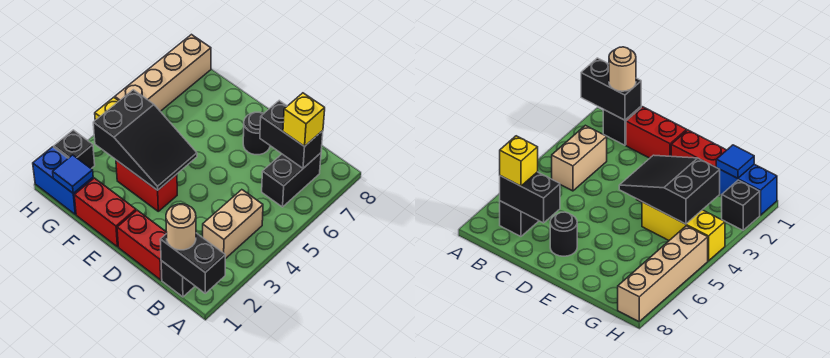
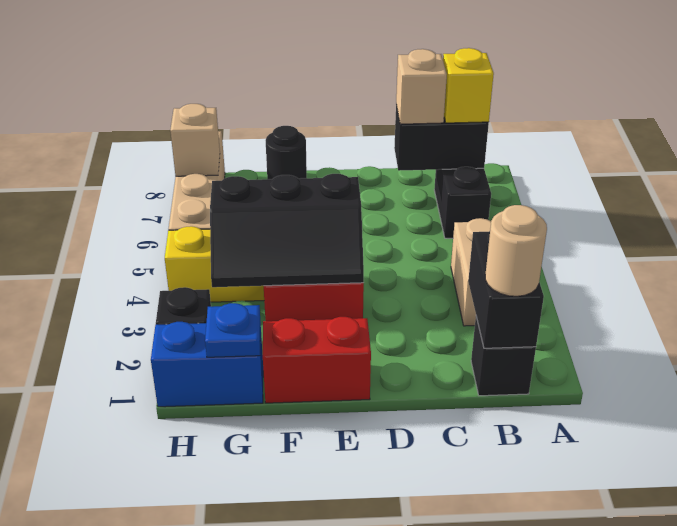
black 1x2 brick [160,233,225,293] -> black 1x2 brick turned to [468,231,544,348]
red 1x2 brick [117,210,167,280] -> none
none -> tan 1x1 brick [396,49,447,124]
black 1x1 round brick [243,112,270,155] -> black 1x1 round brick moved to [266,126,307,179]
black 2x3 slope [93,90,197,190] -> black 2x3 slope turned to [210,174,364,287]
blue 1x1 tile [53,155,93,193] -> blue 1x1 plate [205,303,260,357]
none -> tan 1x1 brick [170,104,220,176]

